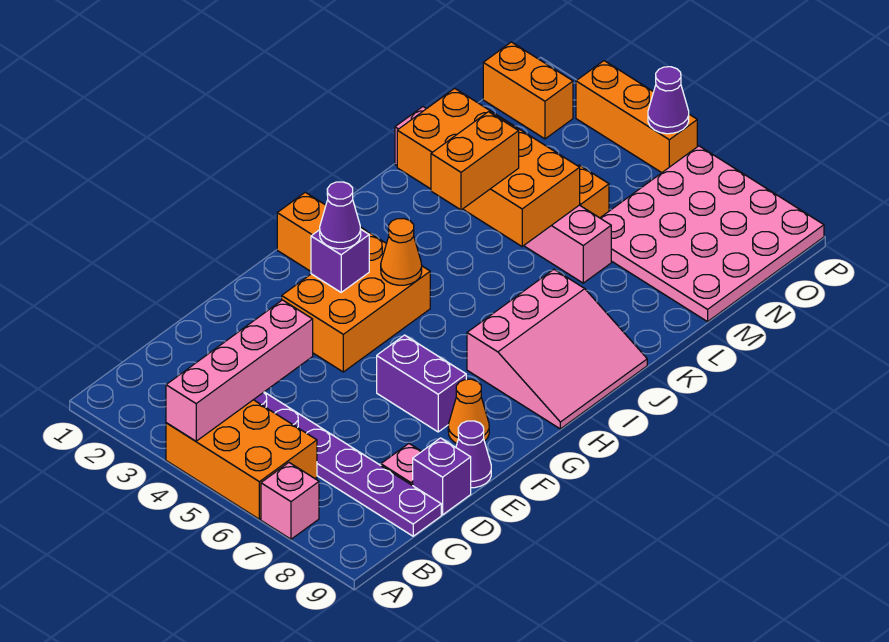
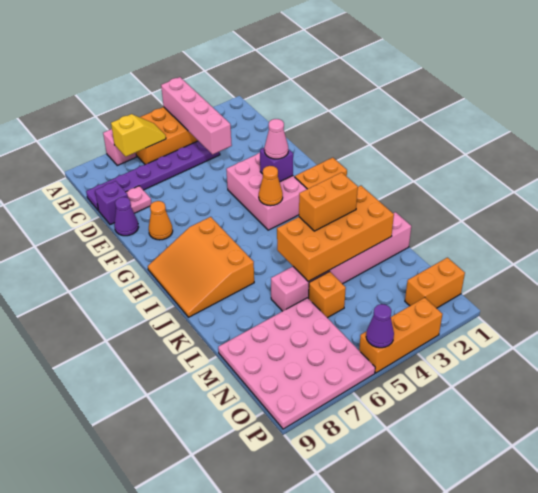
none -> yellow 1x2 slope [111,114,166,156]
orange 2x3 brick [282,232,430,372] -> pink 2x3 brick [226,153,307,230]
purple 1x2 brick [377,335,466,432] -> none
purple 1x1 cone [320,182,361,249] -> pink 1x1 cone [264,119,288,159]
pink 3x3 slope [467,269,647,429] -> orange 3x3 slope [148,217,254,317]
orange 1x2 brick [431,112,519,210] -> orange 1x2 brick turned to [299,172,358,231]

